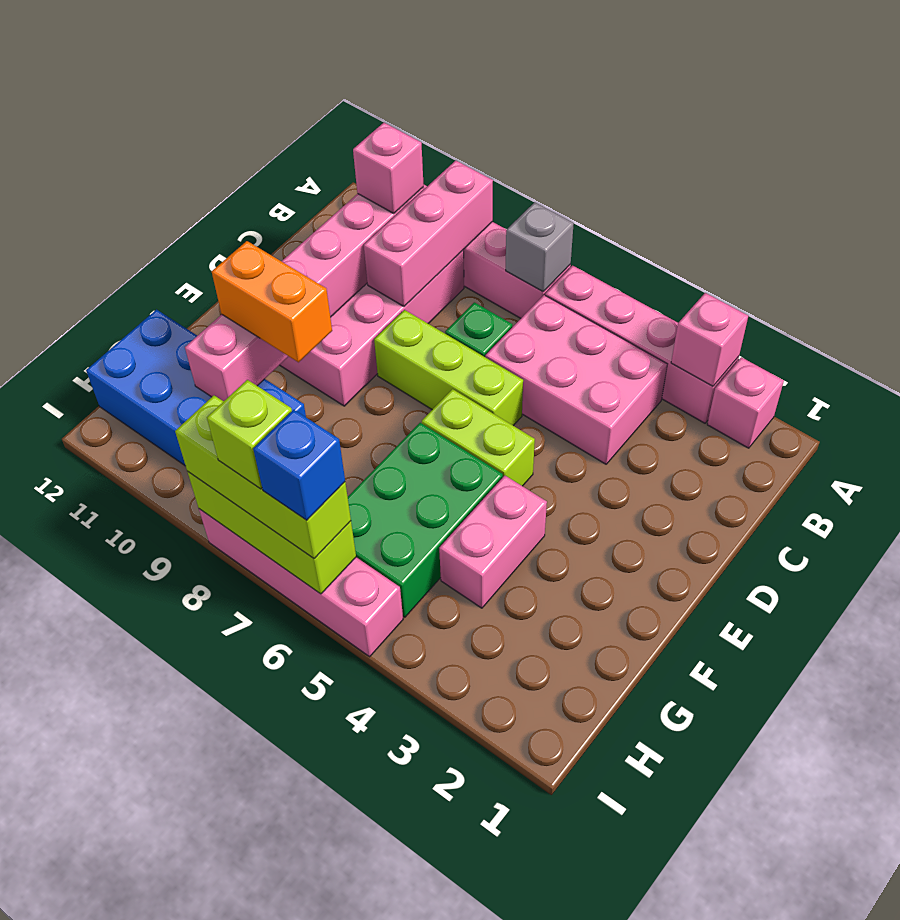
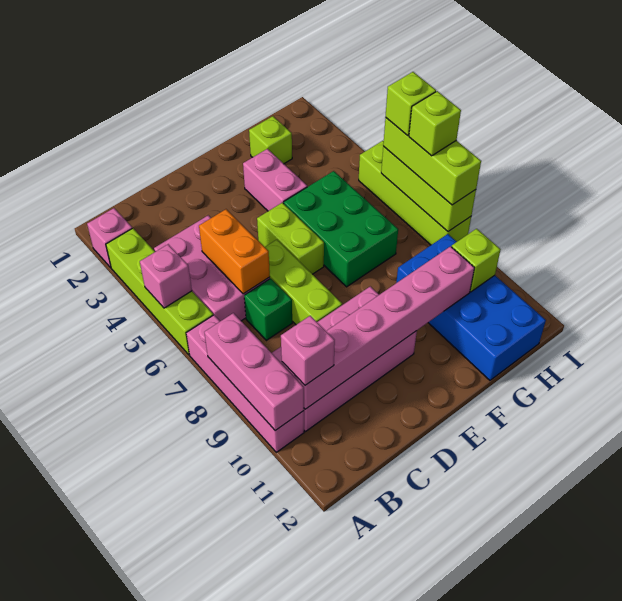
pink 1x4 brick [545,266,739,423] -> lime 1x4 brick [106,228,213,355]
pink 1x1 brick [671,293,748,386] -> pink 1x1 brick moved to [140,244,192,308]
grey 1x1 brick [506,202,574,292] -> none
pink 1x3 brick [364,161,493,306] -> pink 1x3 brick turned to [204,313,304,431]
pink 1x2 brick [439,476,547,608] -> pink 1x2 brick turned to [243,149,307,211]
green 2x3 brick [348,423,503,617] -> green 2x3 brick turned to [284,171,398,287]
orange 1x2 brick [212,241,332,362] -> orange 1x2 brick moved to [199,209,270,294]
none -> lime 1x1 brick [249,116,292,164]
none -> lime 1x1 brick [452,229,501,292]
pink 1x4 brick [199,509,403,657] -> lime 1x4 brick [359,141,471,245]
blue 1x1 brick [253,410,345,520] -> lime 1x1 brick [386,72,436,136]

